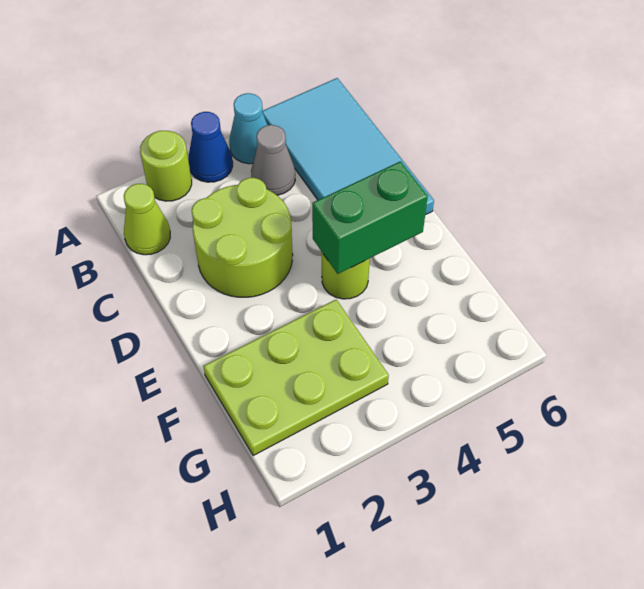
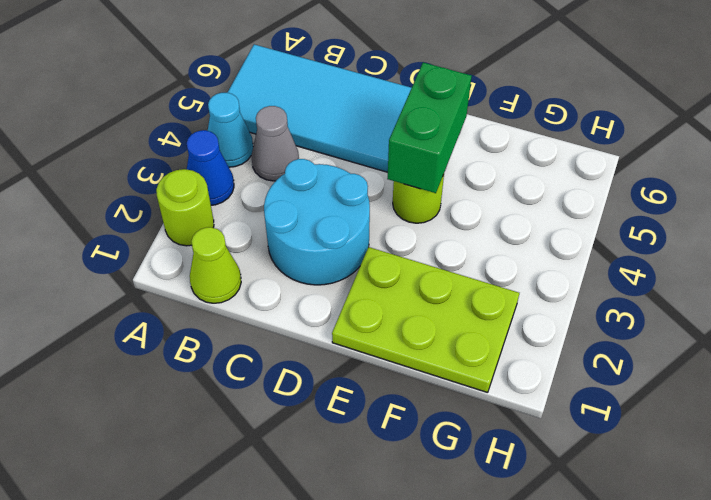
lime 2x2 round brick [192,178,293,297] -> cyan 2x2 round brick [264,159,370,285]
lime 2x3 plate [203,300,389,456] -> lime 2x3 plate turned to [332,247,519,393]

